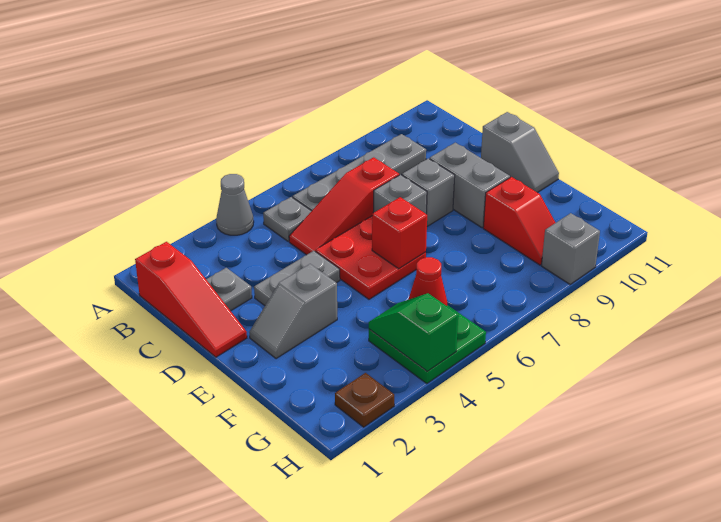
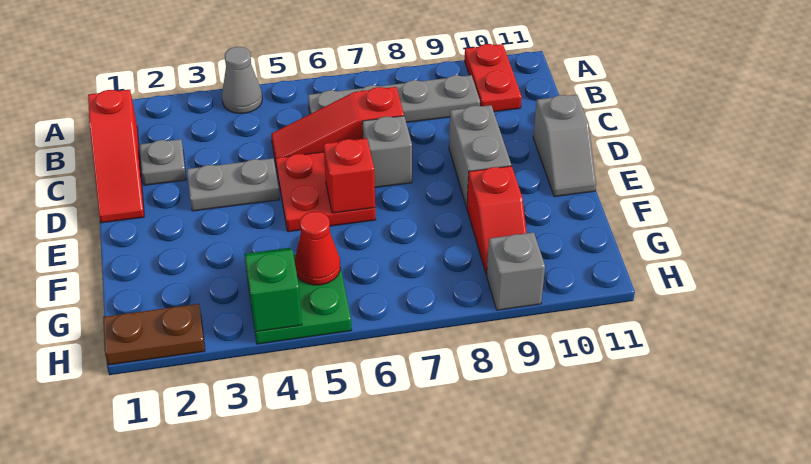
none -> red 1x2 plate [465,44,522,112]
grey 1x1 plate [263,197,311,241] -> none
grey 1x1 brick [402,158,455,226] -> none
grey 1x2 slope [249,264,337,359] -> none
brown 1x1 plate [335,373,394,427] -> brown 1x2 plate [103,304,205,365]

